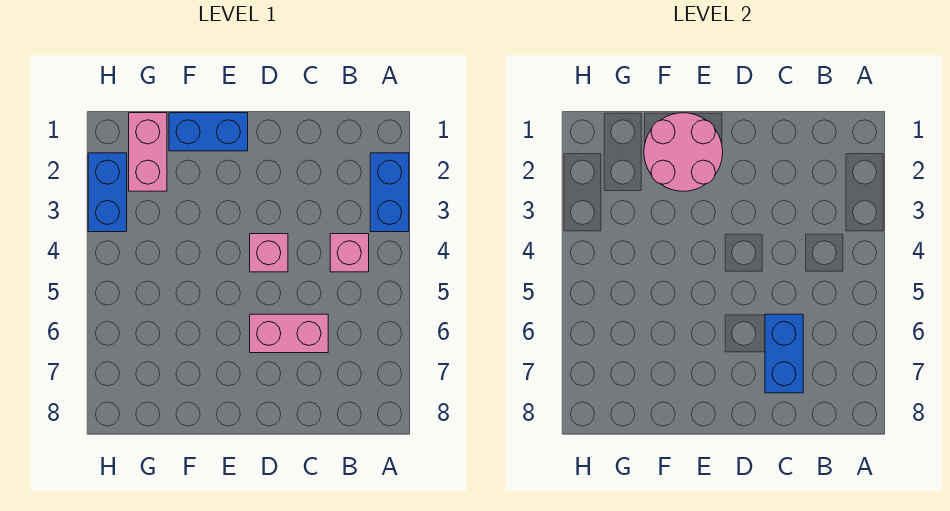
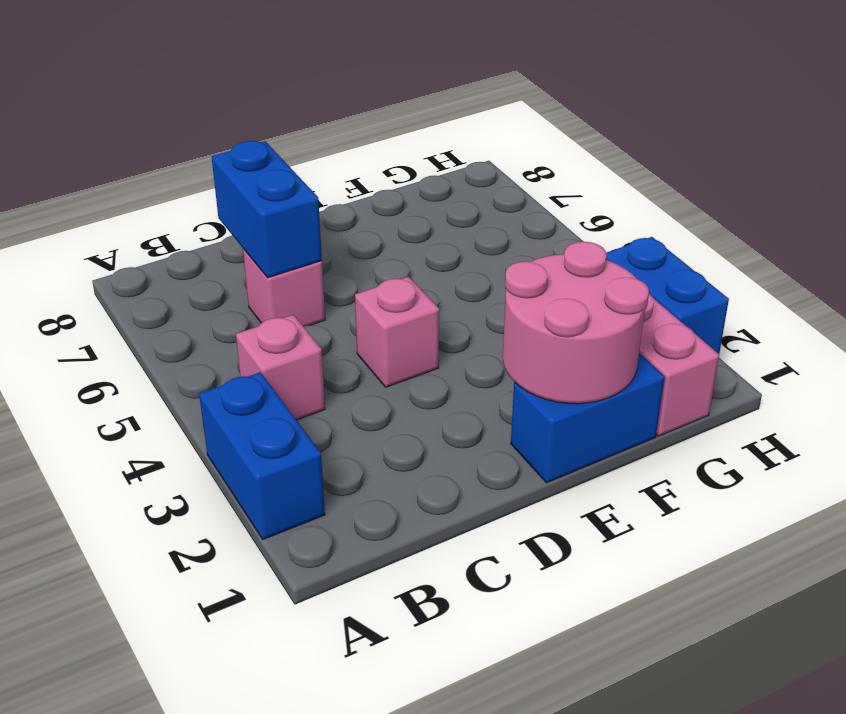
pink 1x2 brick [250,314,328,353] -> pink 1x1 brick [243,249,325,327]

